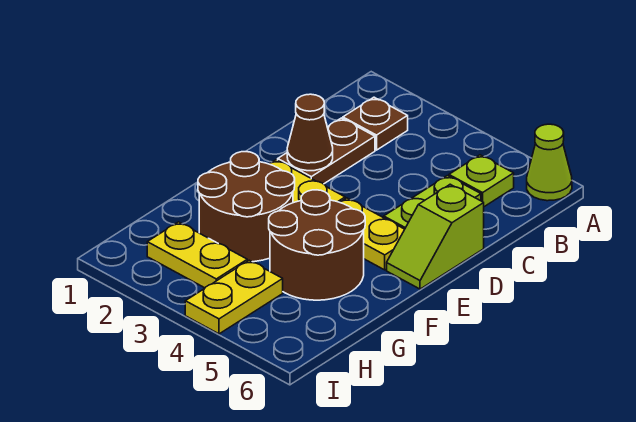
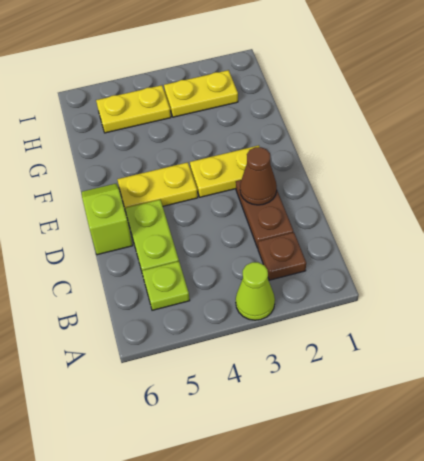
lime 1x1 cone [527,124,572,201] -> lime 1x1 cone moved to [236,262,275,320]
brown 2x2 round brick [198,152,295,262] -> none
brown 2x2 round brick [269,190,365,300] -> none
yellow 1x2 plate [185,260,283,334] -> yellow 1x2 plate turned to [96,85,171,133]

